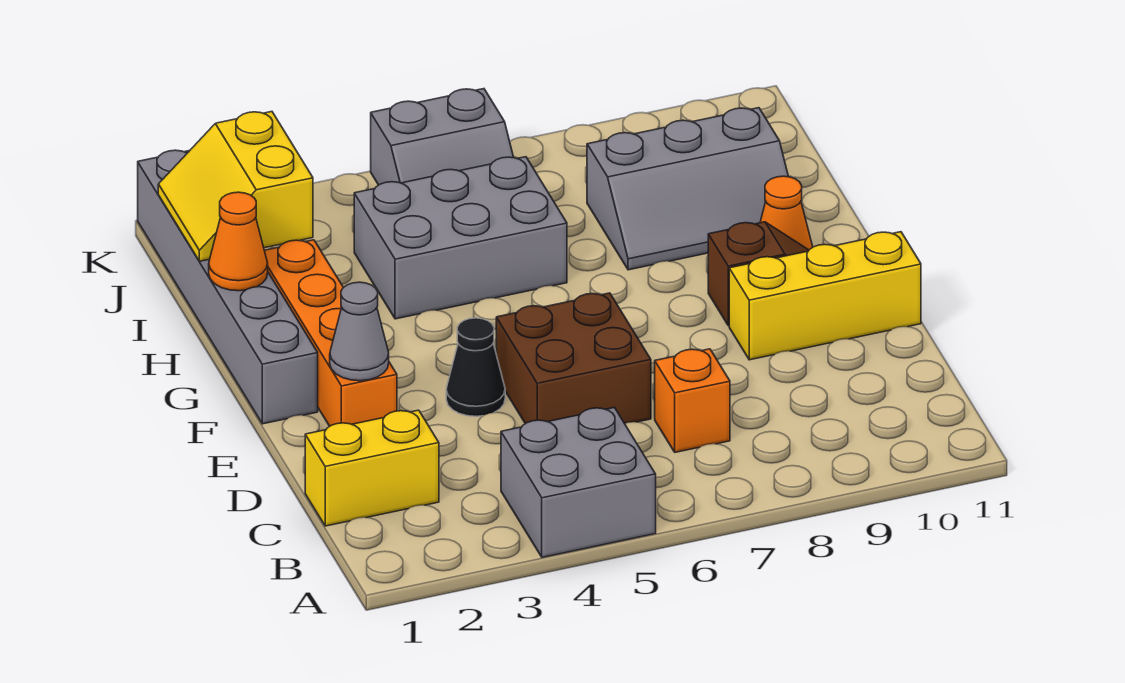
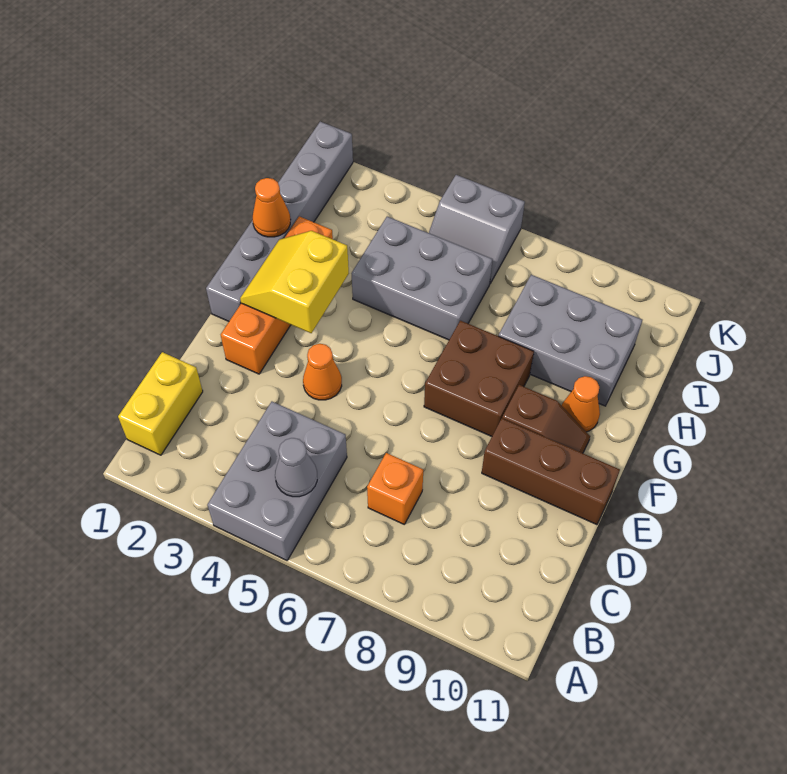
grey 2x2 brick [501,408,656,557] -> grey 2x3 brick [207,402,347,560]
yellow 1x2 brick [305,410,439,526] -> yellow 1x2 brick turned to [118,352,203,455]
brown 2x2 brick [496,293,651,424] -> brown 2x2 brick moved to [424,321,534,436]
grey 1x1 cone [330,282,389,381] -> grey 1x1 cone moved to [275,438,317,497]
black 1x1 cone [446,318,505,416] -> orange 1x1 cone [303,344,342,400]
yellow 1x3 brick [729,232,921,360] -> brown 1x3 brick [482,419,620,525]
grey 2x3 slope [587,108,788,270] -> grey 2x3 brick [499,275,642,406]
yellow 2x2 slope [158,112,313,261] -> yellow 2x2 slope moved to [240,231,349,333]

